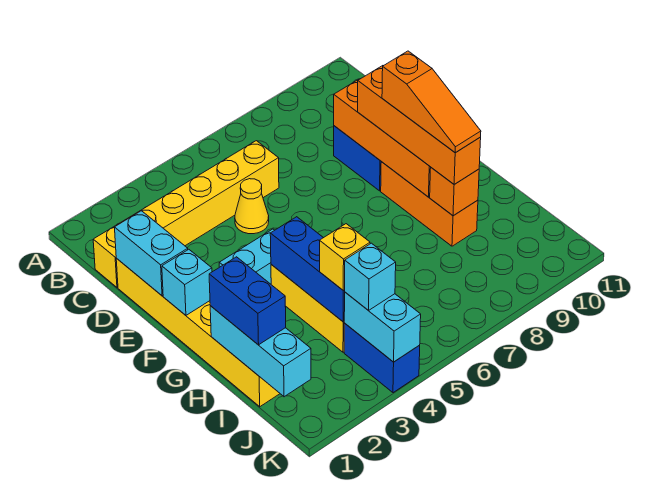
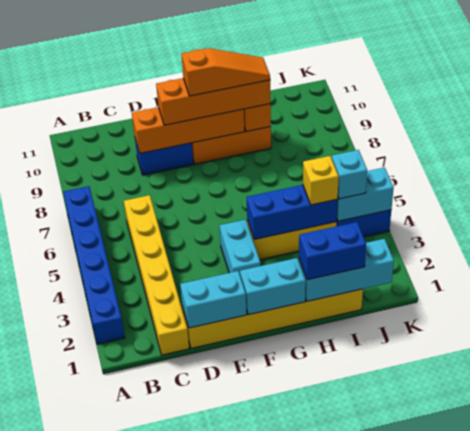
none -> blue 1x6 brick [63,186,125,344]
yellow 1x1 cone [235,179,269,234] -> none
cyan 1x1 brick [162,249,212,315] -> cyan 1x2 brick [240,258,306,315]

